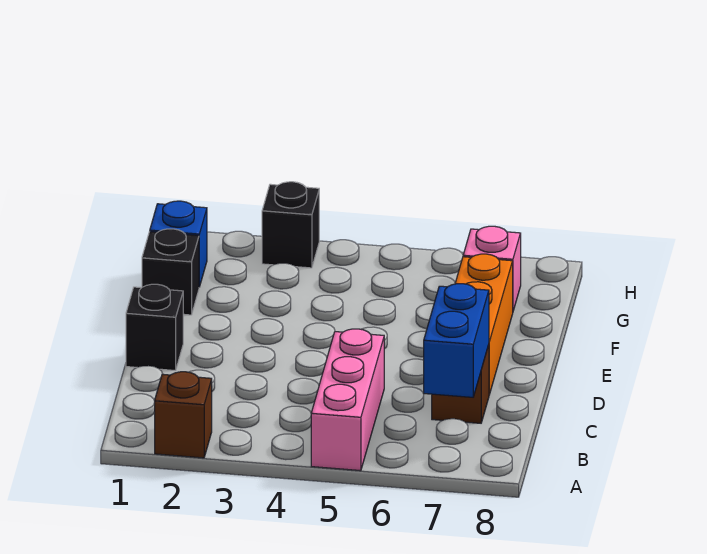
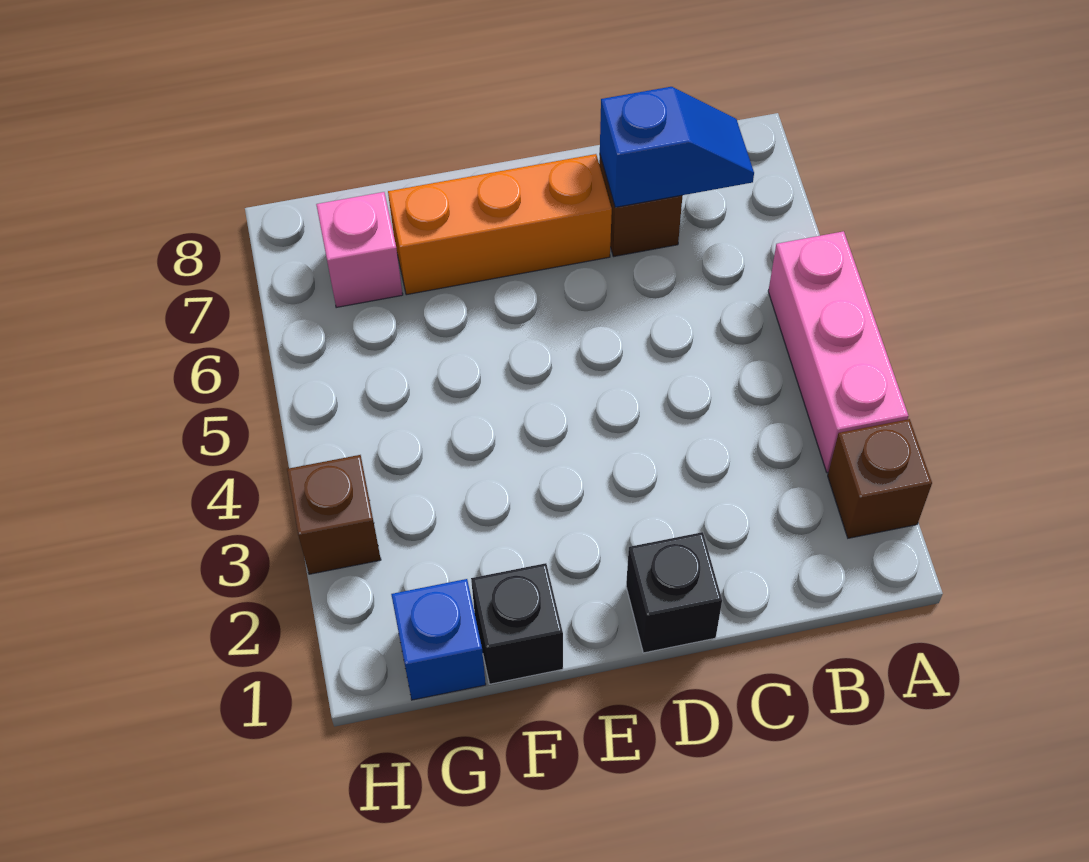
pink 1x3 brick [311,329,384,471] -> pink 1x3 brick turned to [768,231,909,473]
blue 1x2 brick [424,284,489,397] -> blue 1x2 slope [600,87,754,207]
black 1x1 brick [262,182,319,268] -> brown 1x1 brick [287,455,381,574]

